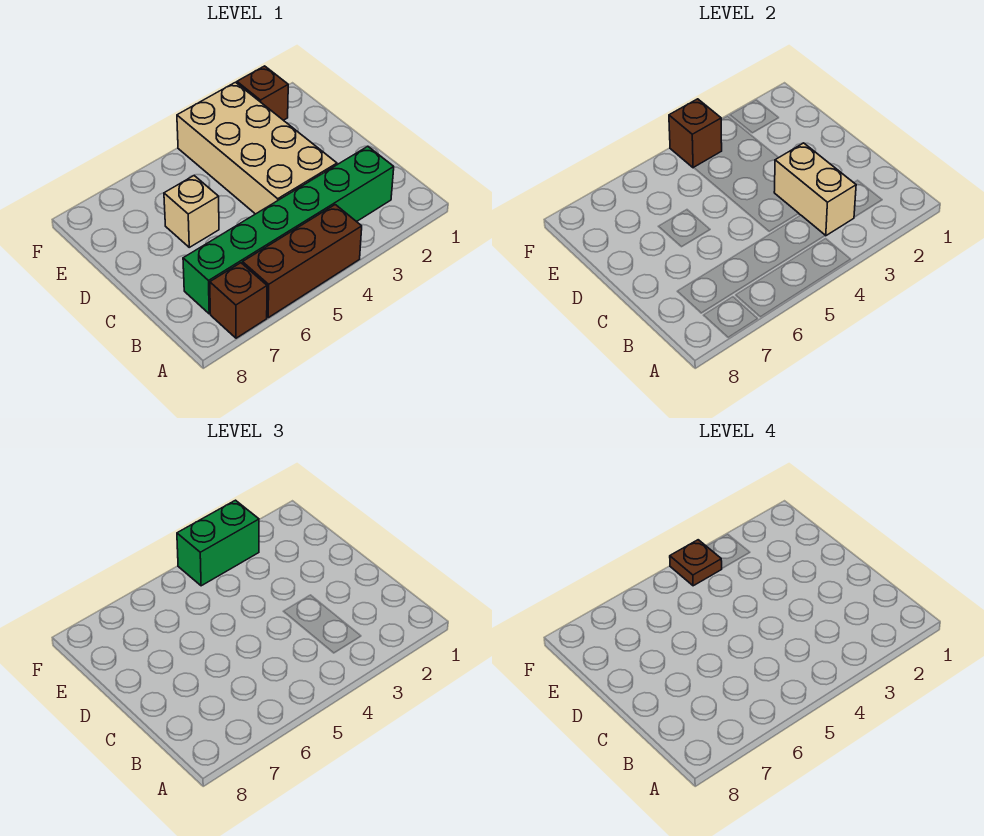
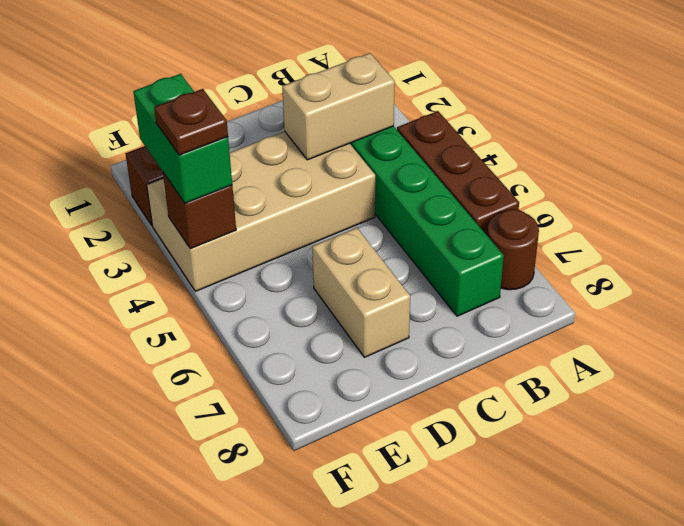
brown 1x1 brick [210,263,267,338] -> brown 1x1 round brick [487,209,539,290]
tan 1x1 brick [164,176,219,247] -> tan 1x2 brick [312,228,410,357]

